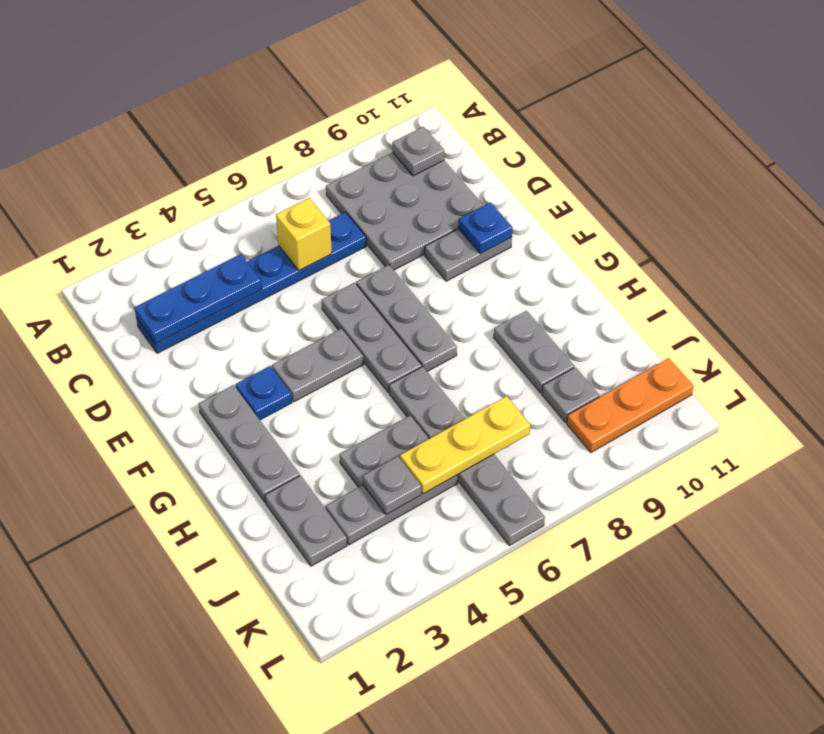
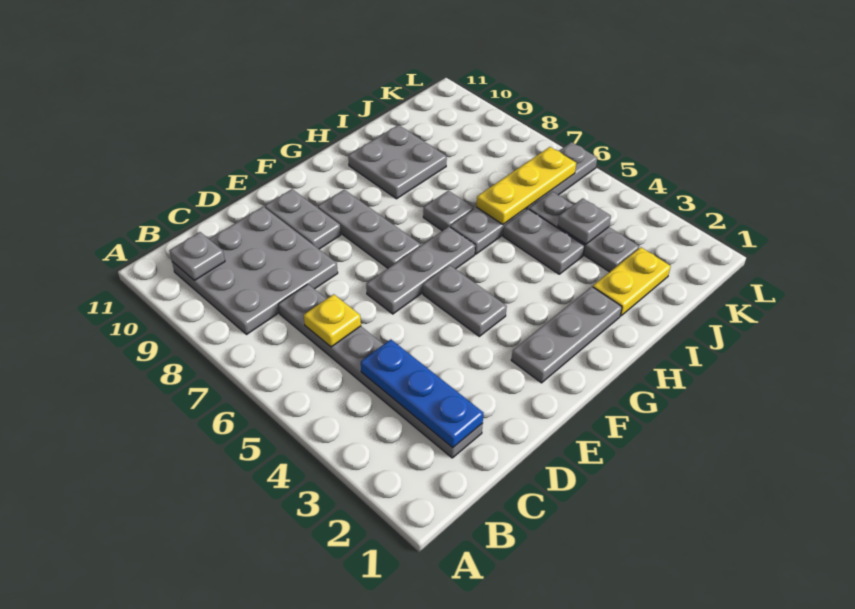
blue 1x6 plate [136,212,366,353] -> grey 1x6 plate [278,284,483,458]
yellow 1x1 brick [276,198,332,271] -> yellow 1x1 plate [304,294,361,347]
grey 1x3 plate [356,265,457,371] -> grey 1x3 plate turned to [318,190,421,268]
blue 1x1 plate [458,202,513,254] -> none
blue 1x1 plate [236,366,292,420] -> none
grey 1x2 plate [494,311,574,393] -> grey 2x2 plate [348,125,447,199]
grey 1x2 plate [265,476,347,566] -> yellow 1x2 plate [593,247,671,316]
yellow 1x3 plate [400,396,530,494] -> yellow 1x3 plate turned to [476,147,576,224]
grey 1x1 plate [542,367,599,422] -> grey 1x1 plate moved to [423,191,474,231]
orange 1x3 plate [567,358,693,452] -> none

